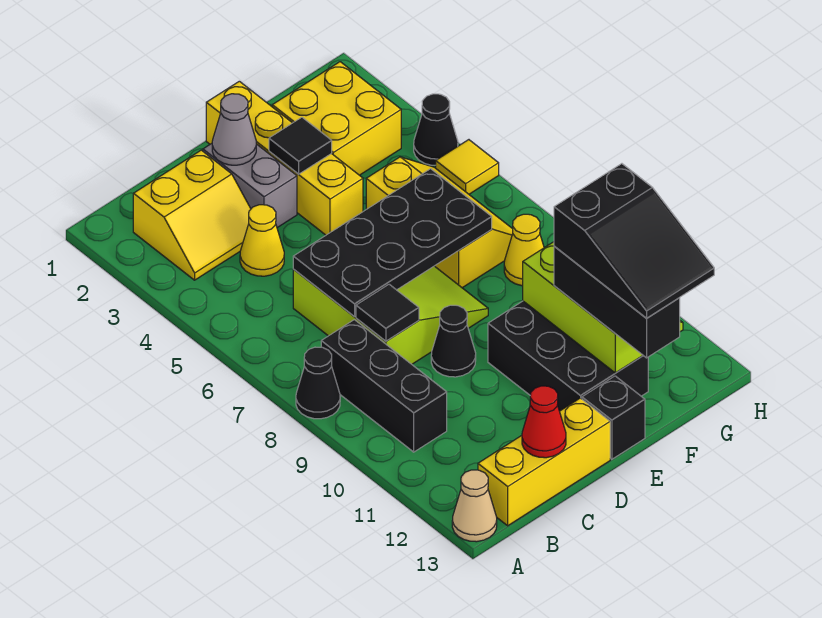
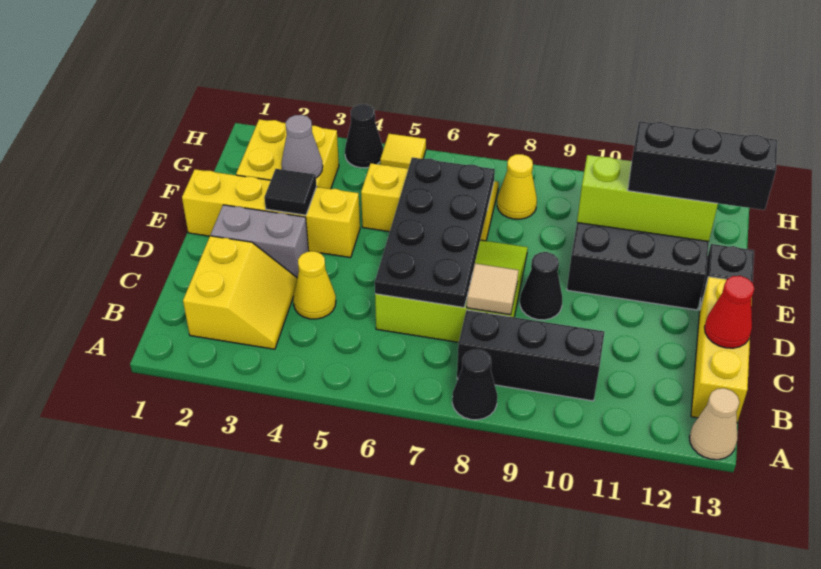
black 1x1 tile [356,284,419,341] -> tan 1x1 tile [467,263,518,315]
grey 1x1 cone [212,94,256,165] -> grey 1x1 cone moved to [281,115,323,178]
black 2x3 slope [554,164,714,318] -> none

